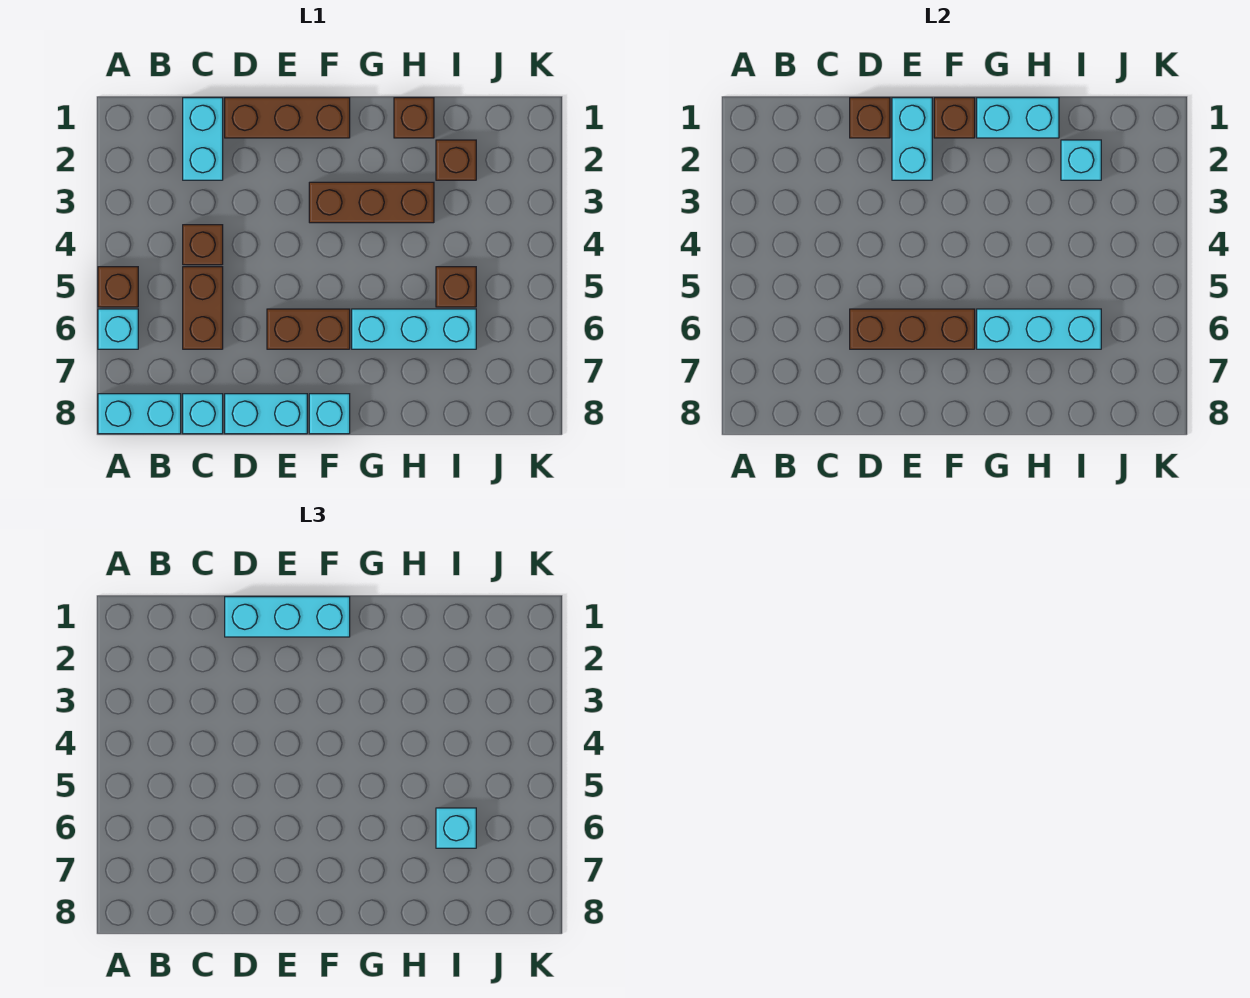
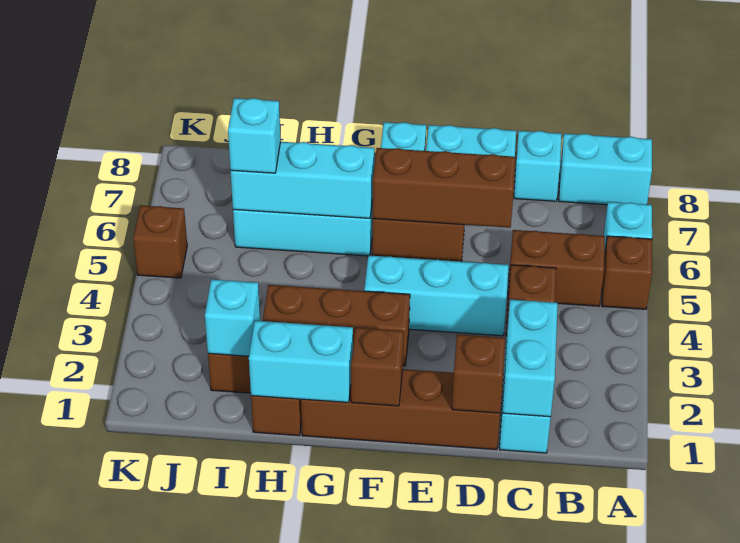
brown 1x2 brick [183,267,223,349] -> brown 1x2 brick turned to [508,230,605,306]
brown 1x3 brick [225,98,350,138] -> brown 1x4 brick [301,369,500,450]
cyan 1x3 brick [225,597,350,637] -> cyan 1x3 brick moved to [364,255,509,336]
cyan 1x2 brick [892,98,932,180] -> cyan 1x2 brick moved to [502,299,558,417]
brown 1x1 brick [436,267,476,307] -> brown 1x1 brick moved to [133,205,187,278]

